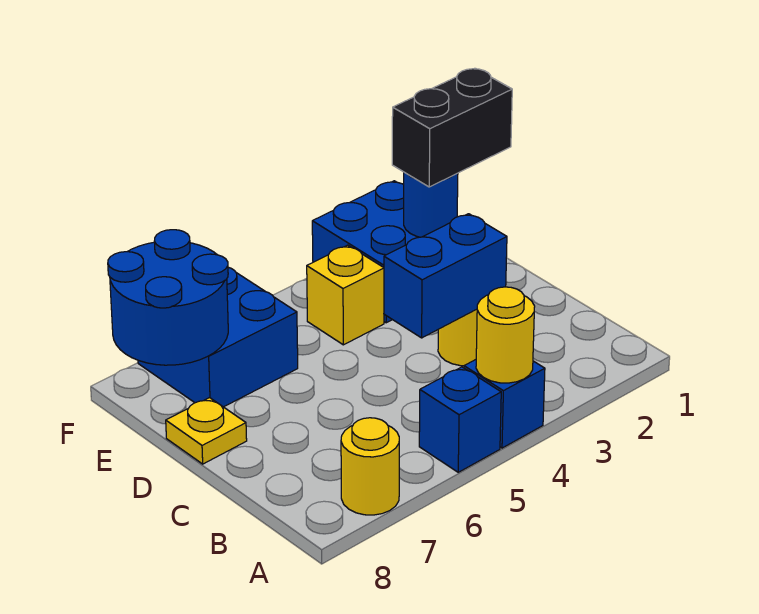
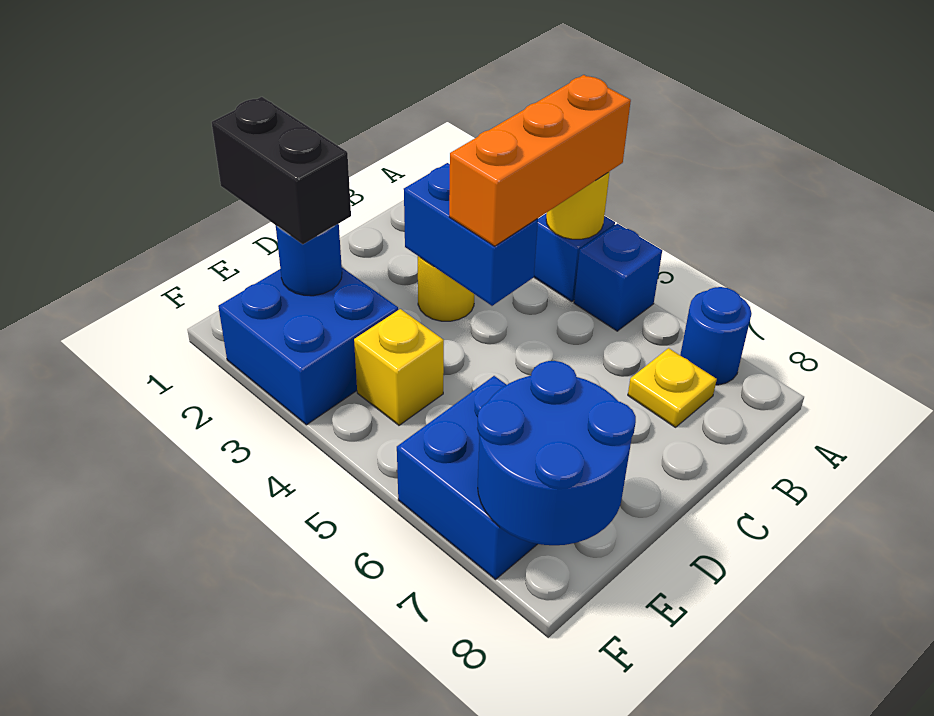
none -> orange 1x3 brick [449,75,631,246]
yellow 1x1 round brick [341,418,399,515] -> blue 1x1 round brick [680,287,752,385]
yellow 1x1 plate [166,398,247,464] -> yellow 1x1 plate moved to [628,348,717,427]

